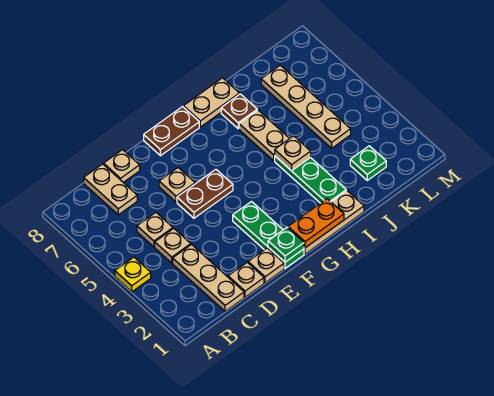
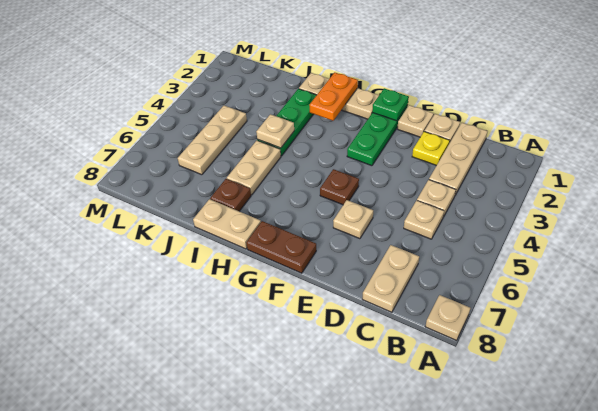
yellow 1x1 plate [115,257,151,292] -> yellow 1x1 plate moved to [412,132,450,165]
tan 1x1 plate [104,150,140,182] -> tan 1x1 plate moved to [425,295,470,340]
brown 1x2 plate [177,169,233,218] -> brown 1x1 plate [320,169,359,205]
orange 1x2 plate [288,199,344,248] -> orange 1x2 plate turned to [309,72,358,121]
green 1x1 plate [350,146,386,180] -> none
tan 1x4 plate [261,65,351,148] -> tan 1x3 plate [178,106,247,175]

